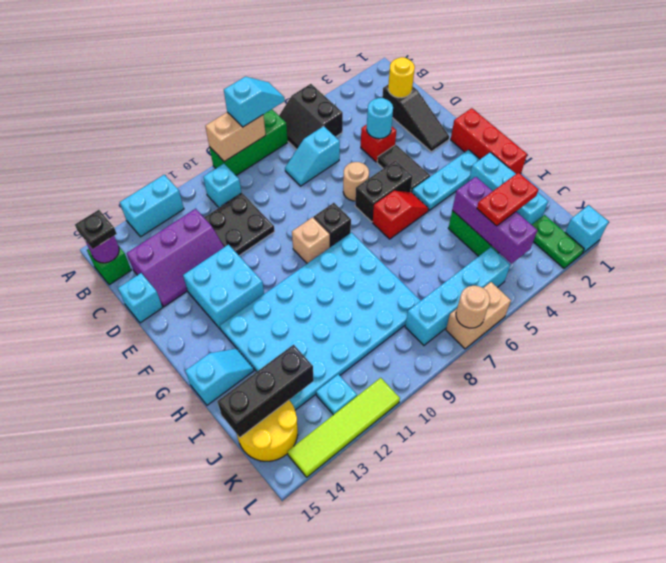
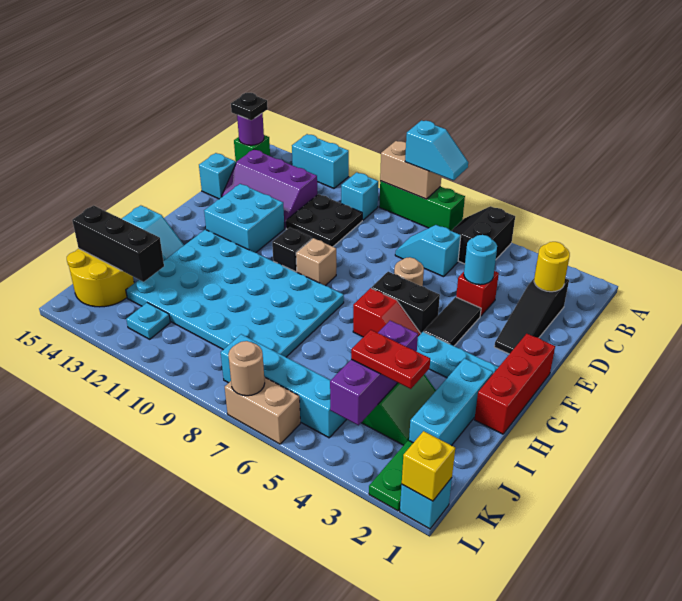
black 1x1 brick [314,203,351,247] -> black 1x1 brick moved to [272,227,312,272]
none -> yellow 1x1 brick [402,431,455,501]
lime 1x4 tile [288,378,400,477] -> none

